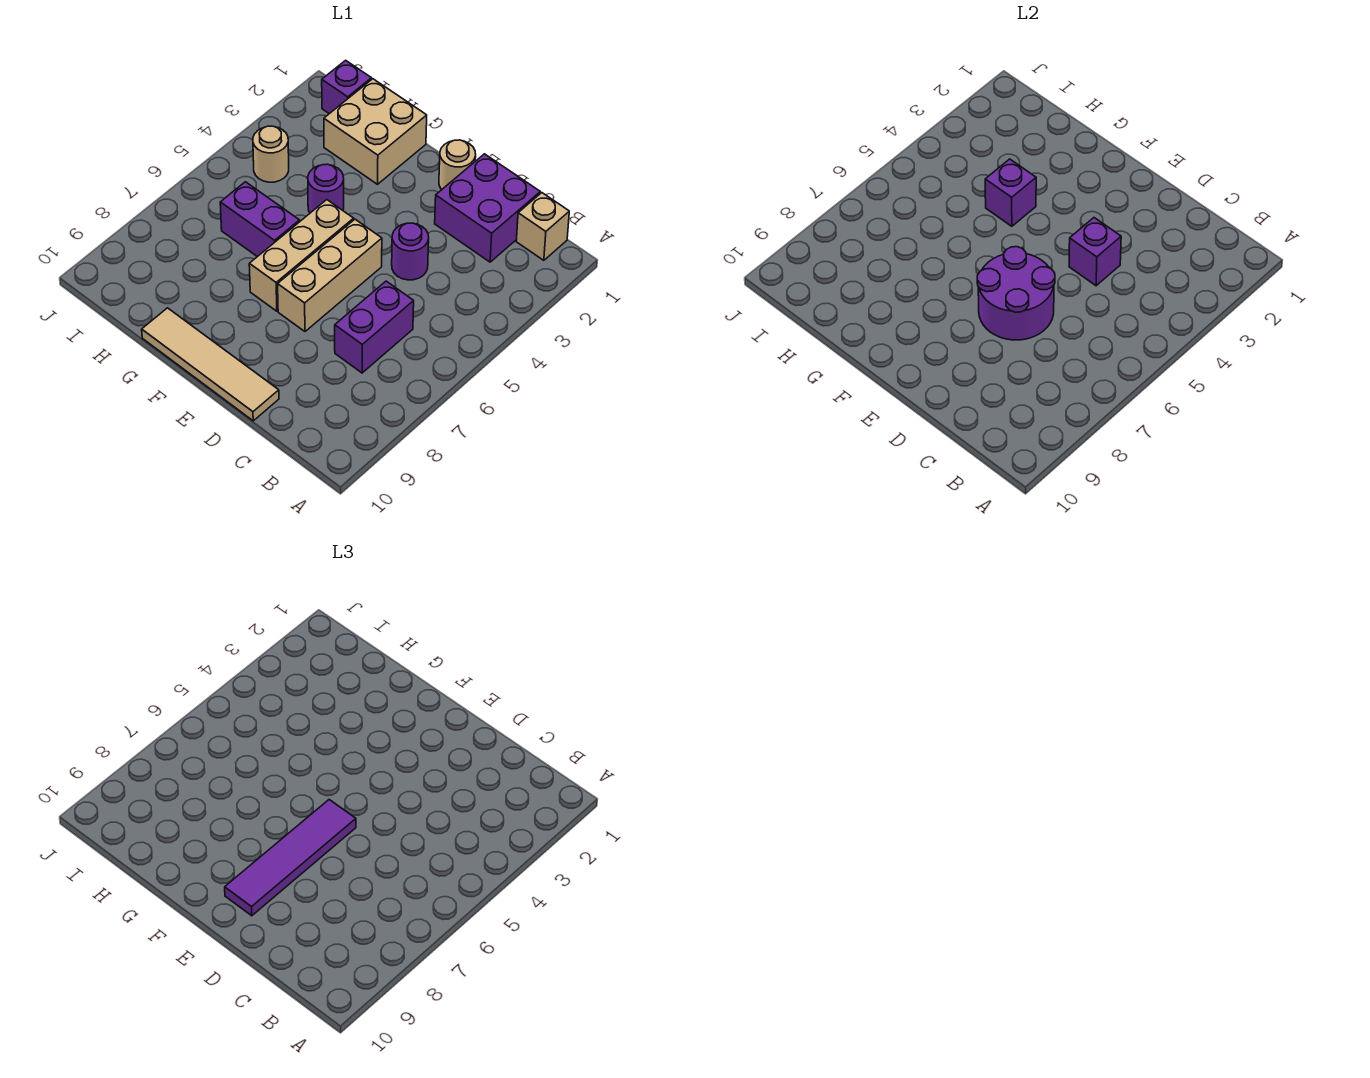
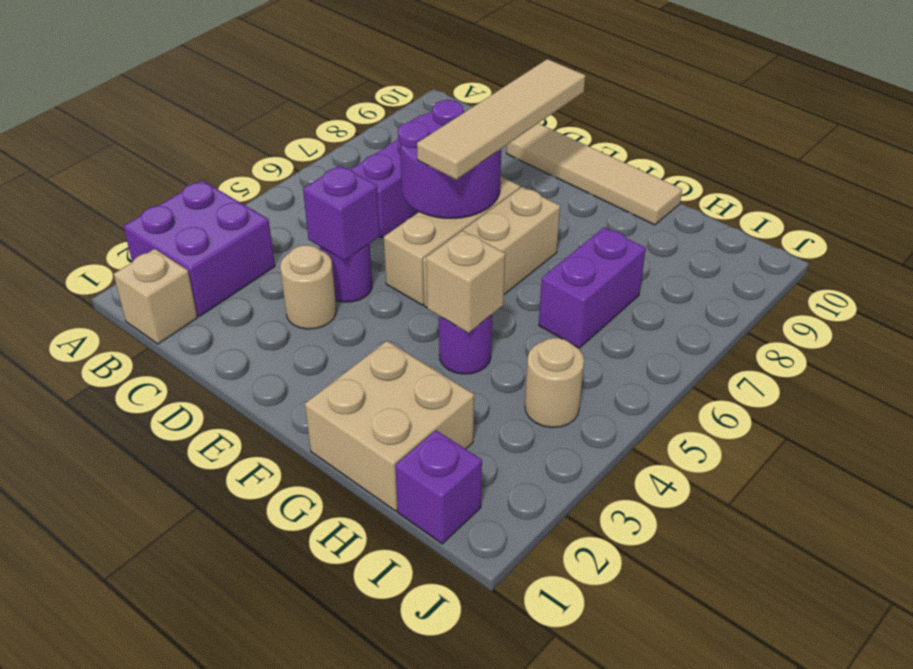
purple 2x2 brick [435,154,540,262] -> purple 2x2 brick moved to [123,180,275,316]
tan 1x1 round brick [439,140,476,190] -> tan 1x1 round brick moved to [280,245,336,329]
purple 1x4 tile [225,800,356,916] -> tan 1x4 tile [417,59,585,180]
purple 1x1 brick [985,159,1036,226] -> tan 1x1 brick [426,231,505,333]
purple 1x2 brick [220,182,300,257] -> purple 1x2 brick turned to [539,227,646,348]

